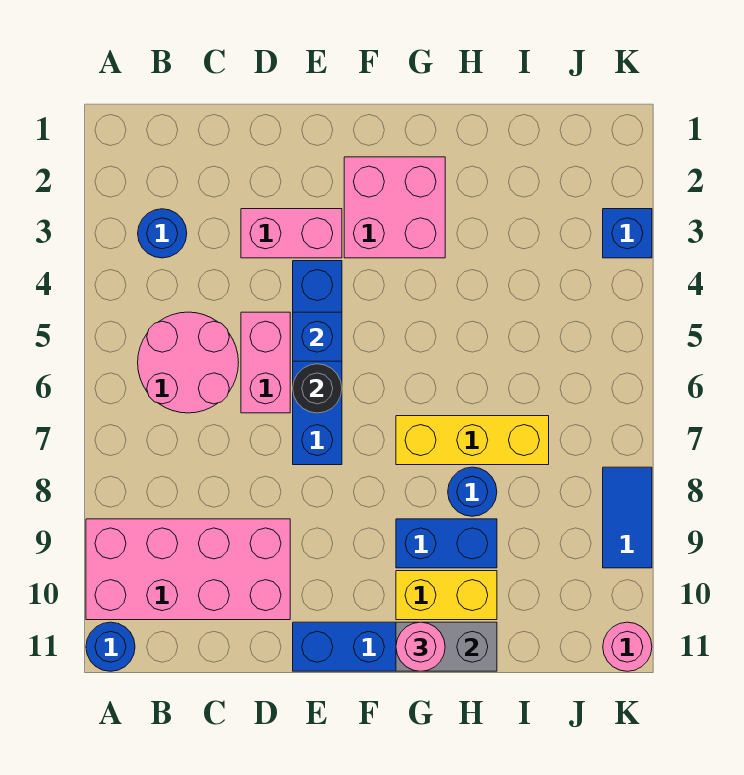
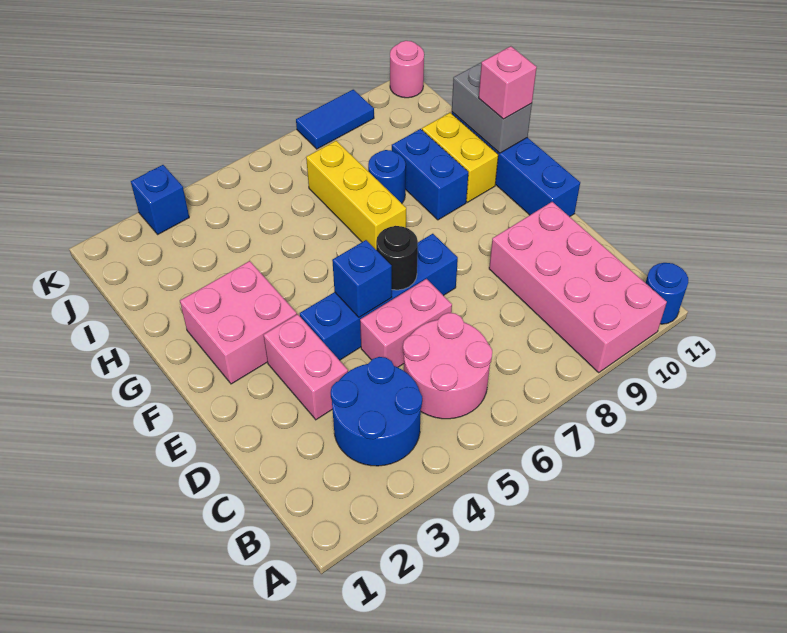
blue 1x1 round brick [138,209,187,258] -> blue 2x2 round brick [331,357,422,466]
pink 1x1 round brick [396,622,445,671] -> pink 1x1 brick [479,46,537,119]

